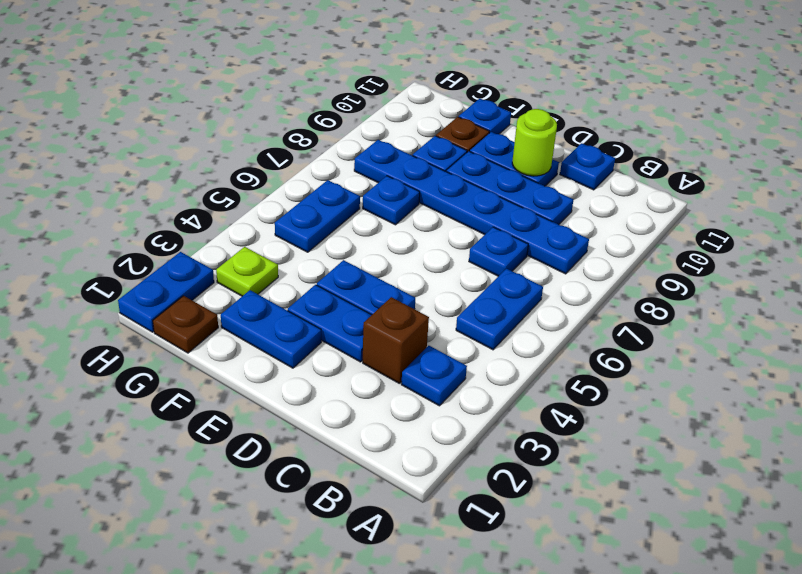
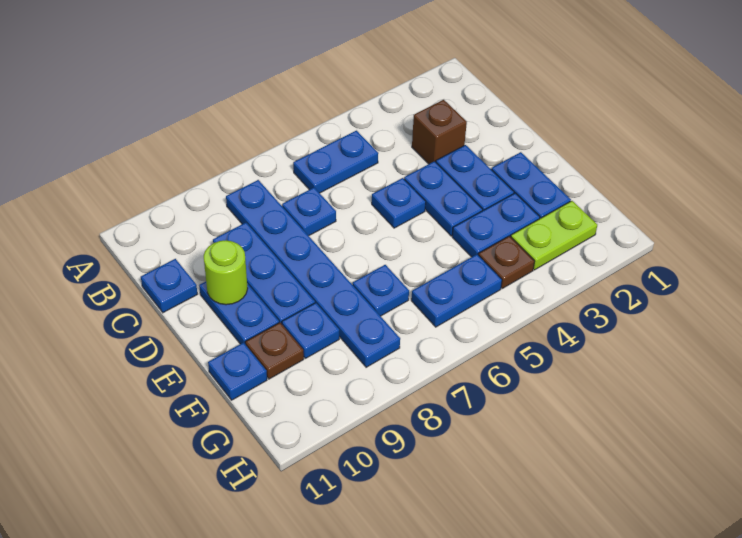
blue 1x1 plate [401,346,467,406] -> blue 1x1 plate moved to [372,178,426,228]
brown 1x1 plate [153,296,218,353] -> brown 1x1 plate moved to [479,236,535,288]
lime 1x1 plate [216,247,278,296] -> lime 1x2 plate [511,201,597,270]
blue 1x2 plate [118,252,214,332] -> blue 1x2 plate moved to [452,193,540,257]

